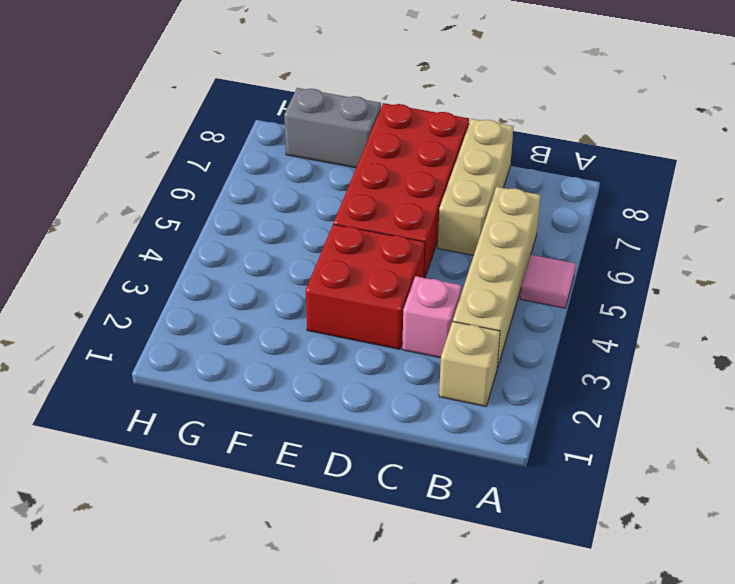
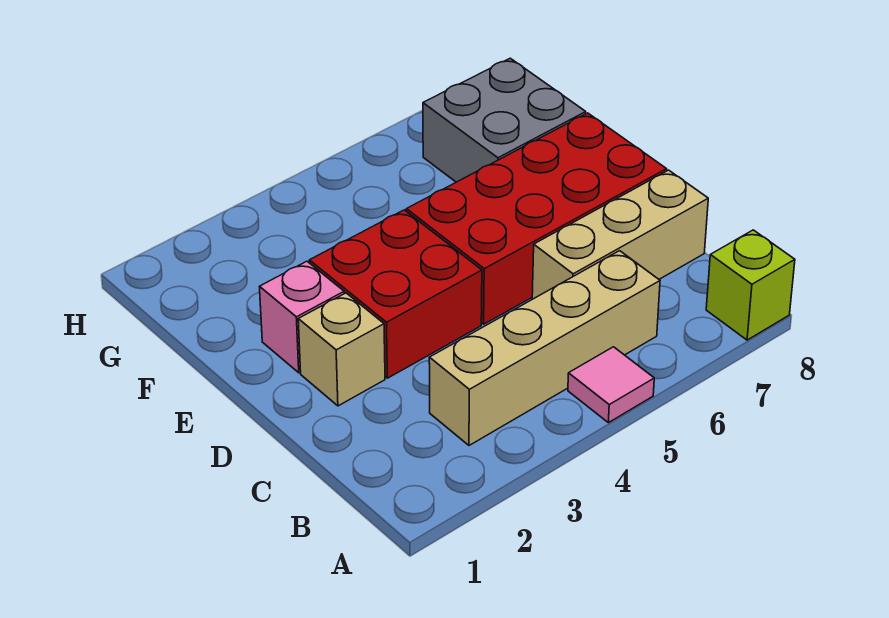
none -> lime 1x1 brick [706,230,795,340]
tan 1x1 brick [439,322,500,407] -> tan 1x1 brick moved to [298,293,385,406]
pink 1x1 brick [402,276,462,358] -> pink 1x1 brick moved to [260,261,344,373]
grey 1x2 brick [284,88,381,168] -> grey 2x2 brick [423,58,586,182]

